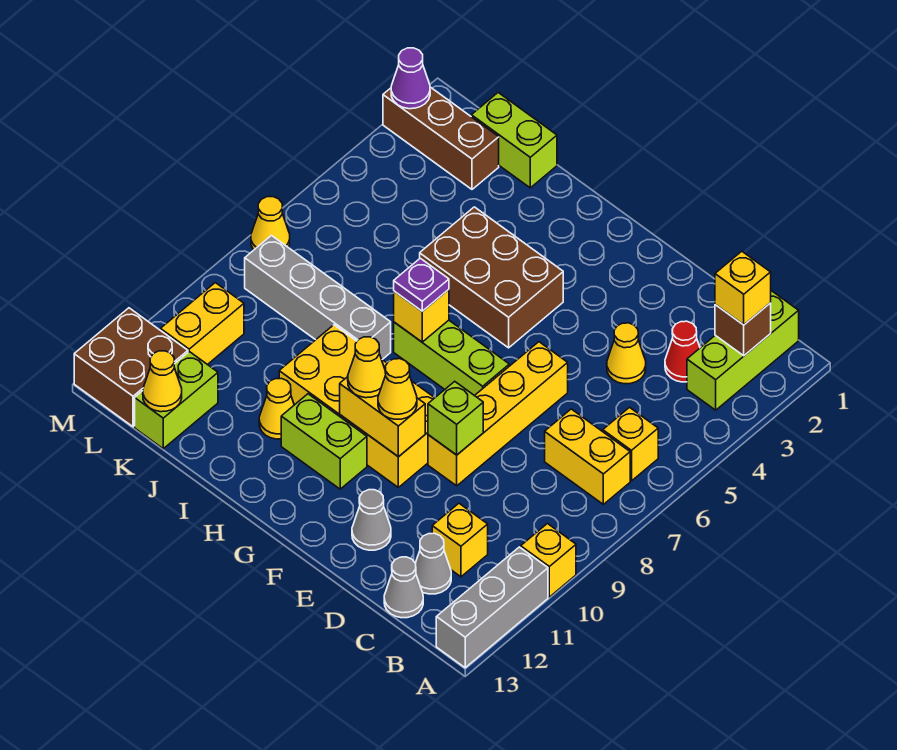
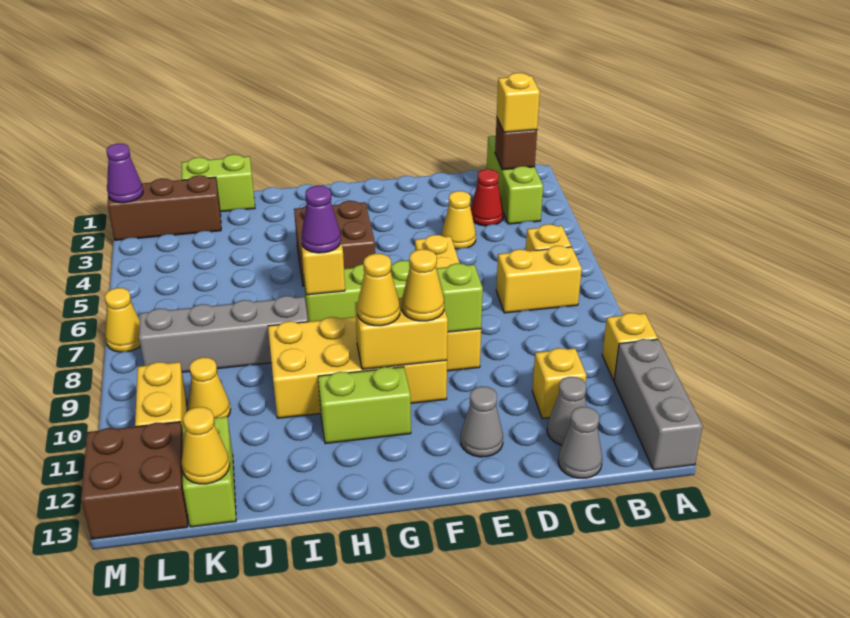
brown 2x3 brick [420,207,563,348] -> brown 2x2 brick [294,201,375,286]
purple 1x1 plate [394,258,449,311] -> purple 1x1 cone [301,186,341,253]
yellow 1x1 cone [259,378,294,439] -> yellow 1x1 cone moved to [188,357,231,418]

